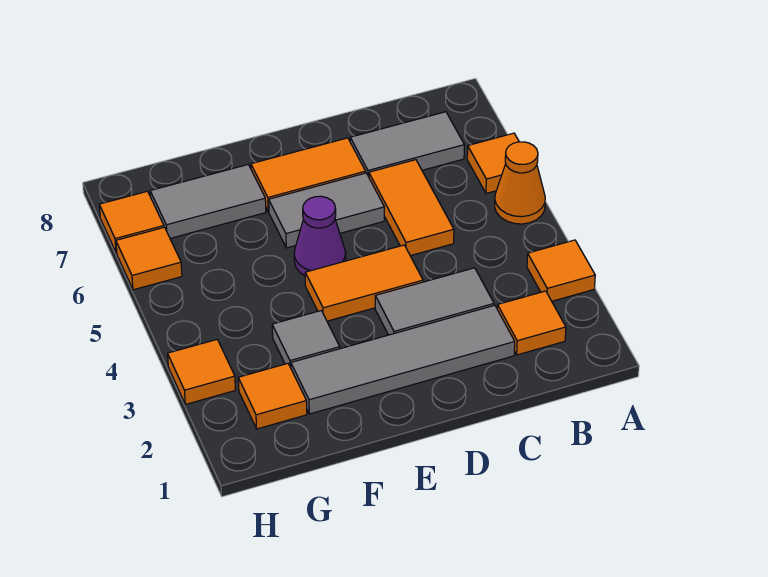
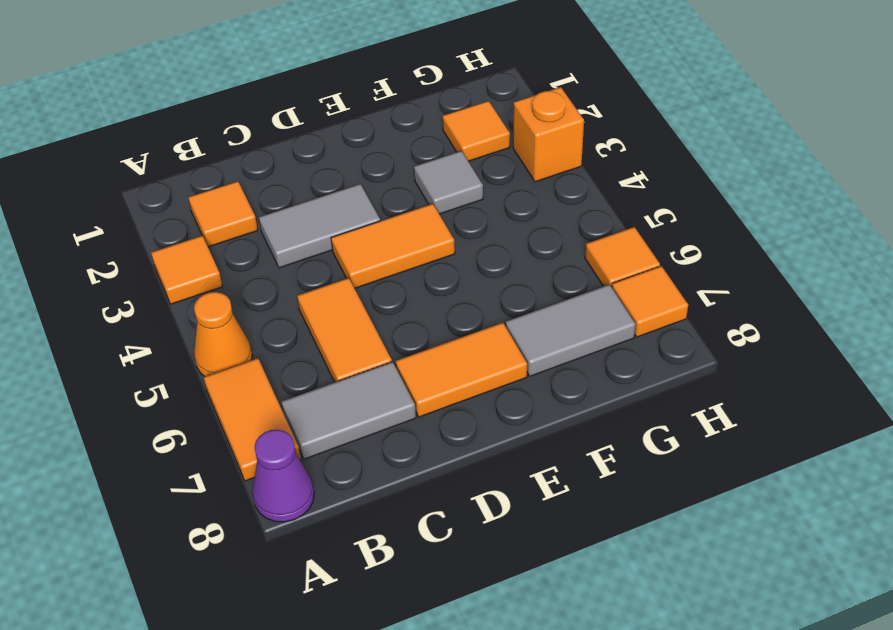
orange 1x1 tile [467,133,519,193] -> orange 1x2 tile [204,358,301,481]
grey 1x4 tile [291,305,515,414] -> none
grey 1x2 tile [269,173,384,248] -> none
purple 1x1 cone [294,196,346,276] -> purple 1x1 cone moved to [252,430,314,522]
orange 1x1 tile [168,340,235,404] -> orange 1x1 brick [513,87,584,182]

